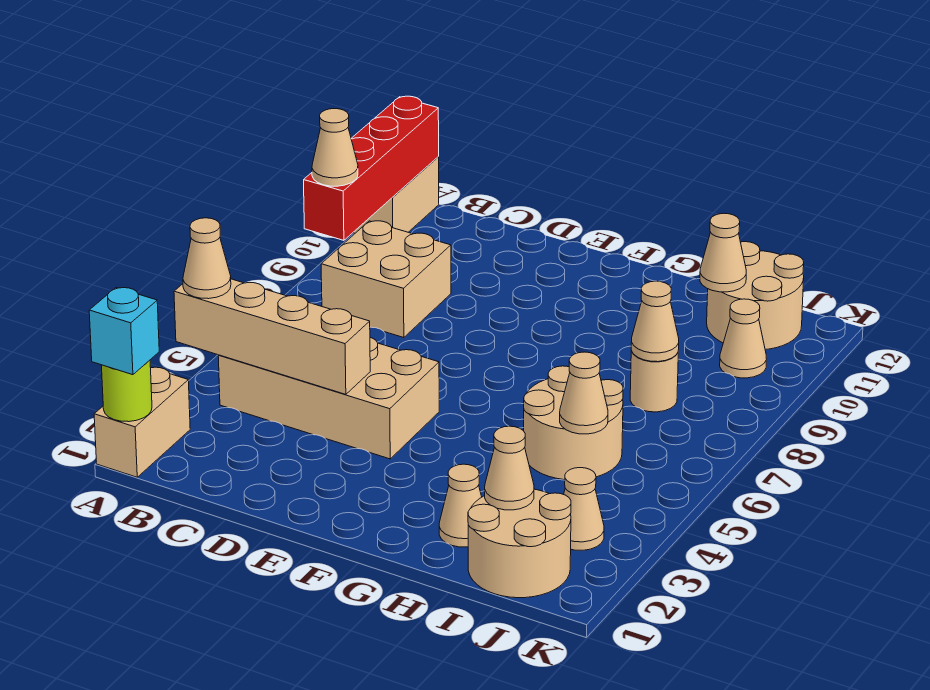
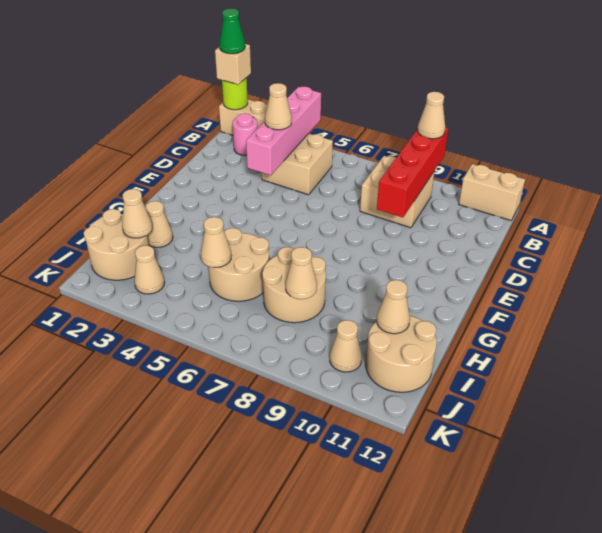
cyan 1x1 brick [89,288,159,375] -> tan 1x1 brick [215,44,251,85]
none -> green 1x1 cone [219,8,245,54]
tan 1x4 brick [174,279,370,394] -> pink 1x4 brick [246,86,321,175]
tan 1x1 cone [183,218,231,299] -> tan 1x1 cone moved to [265,83,292,130]
red 1x4 brick [304,96,439,240] -> red 1x4 brick turned to [377,127,448,217]
none -> pink 1x1 round brick [232,113,258,155]
tan 2x4 brick [218,338,439,459] -> tan 2x2 brick [262,133,333,195]
tan 1x1 round brick [630,351,678,412] -> tan 2x2 round brick [262,247,326,323]

